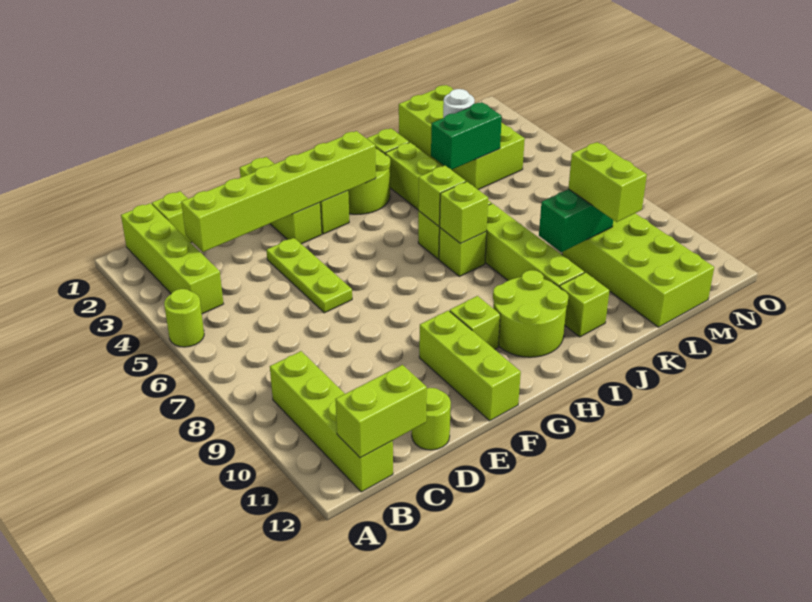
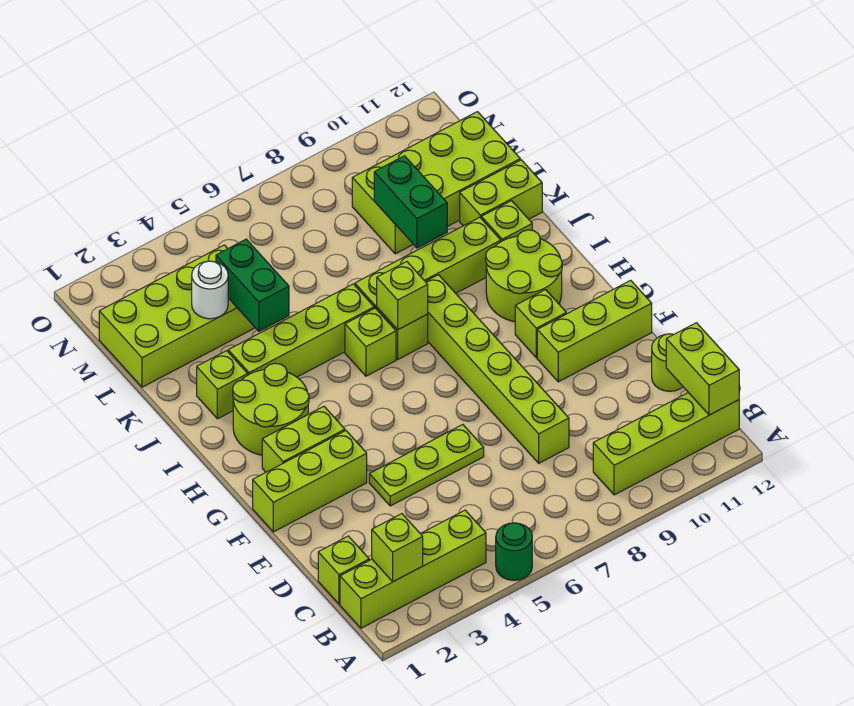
lime 1x1 round brick [164,289,204,347] -> green 1x1 round brick [496,523,532,580]
lime 1x6 brick [181,131,376,252] -> lime 1x6 brick moved to [426,275,569,463]
lime 1x1 brick [418,166,466,226] -> lime 1x1 brick moved to [372,514,423,582]
lime 1x2 brick [568,142,647,222] -> lime 1x2 brick moved to [460,160,542,226]

